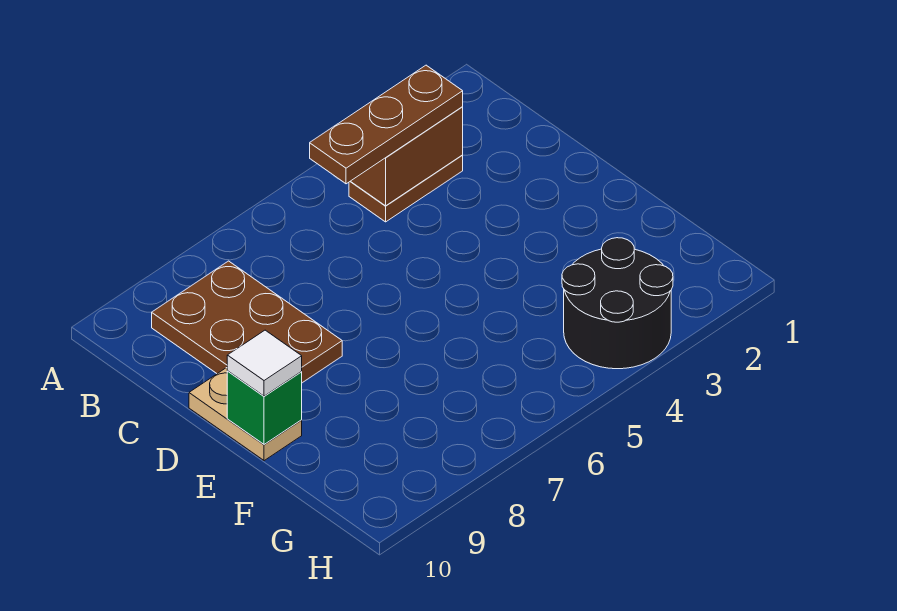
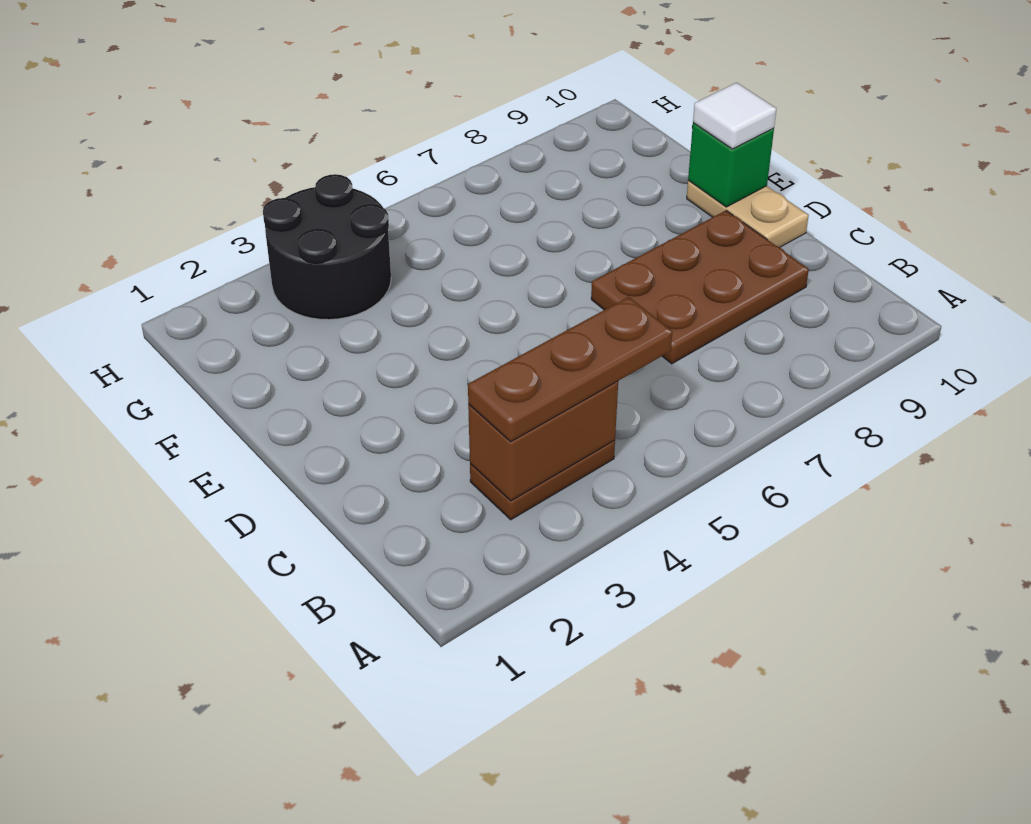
brown 2x3 plate [152,261,342,383] -> brown 2x3 plate turned to [591,211,809,364]

